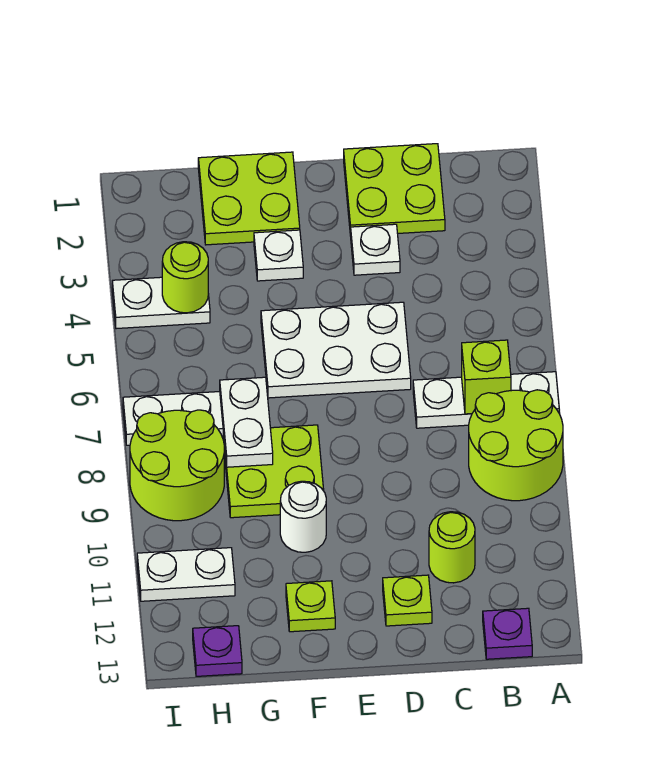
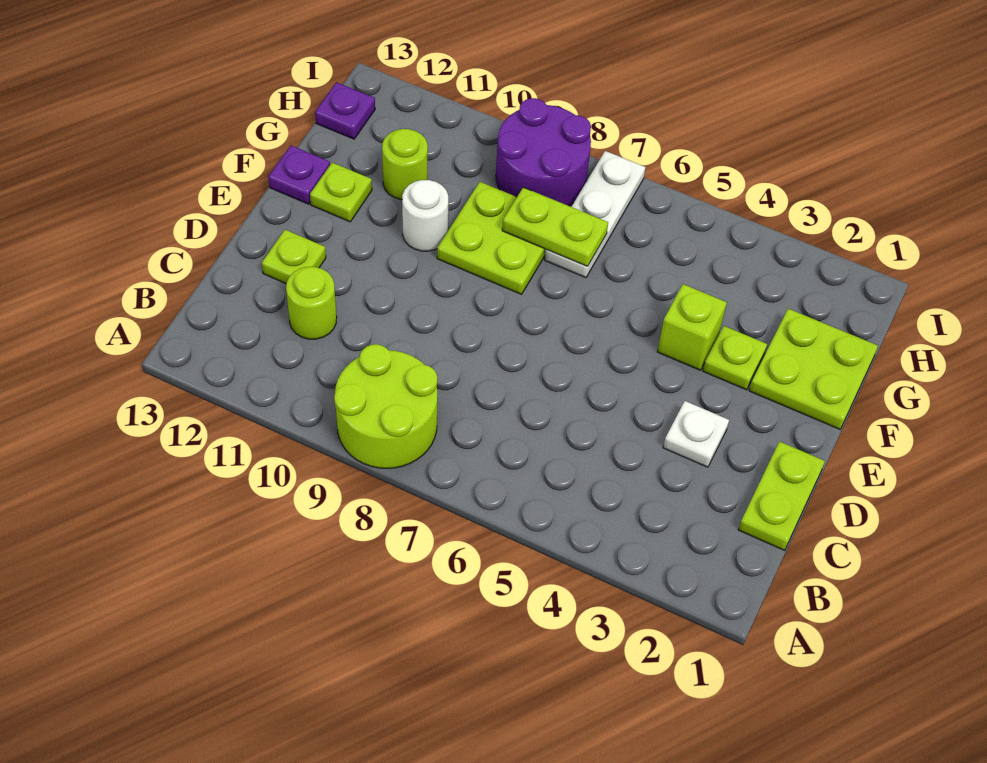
white 1x3 plate [413,372,559,428] -> none
lime 1x1 brick [462,340,511,414] -> lime 1x1 brick moved to [657,284,727,370]
purple 1x1 plate [483,608,532,659] -> purple 1x1 plate moved to [268,145,330,204]
lime 2x2 plate [344,144,445,236] -> lime 1x2 plate [738,441,825,550]
white 2x3 plate [261,302,411,398] -> none
white 1x1 plate [254,230,303,281] -> lime 1x1 plate [703,326,767,390]
white 1x2 plate [220,377,273,467] -> lime 1x2 plate [502,187,608,266]
white 1x2 plate [112,277,210,329] -> none
lime 1x1 round brick [162,242,208,313] -> lime 1x1 round brick moved to [382,129,428,200]
lime 2x2 round brick [130,410,224,521] -> purple 2x2 round brick [496,98,591,206]
white 1x2 plate [137,548,235,601] -> none

